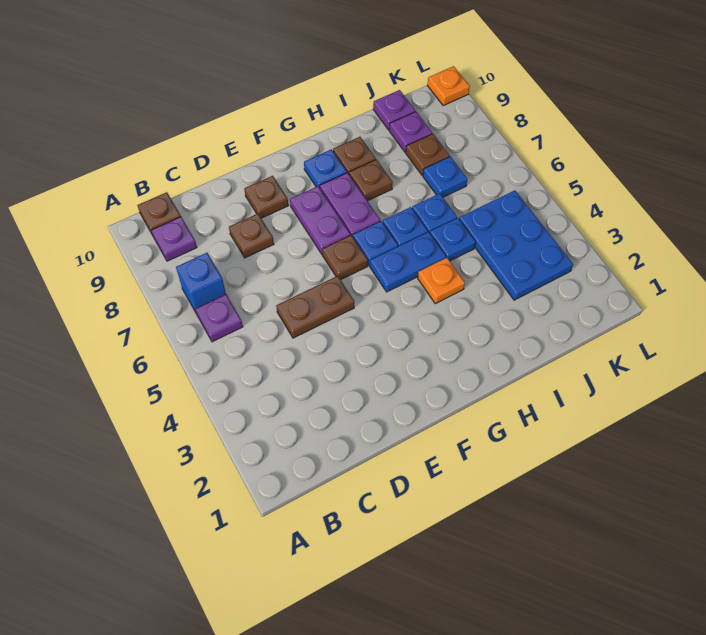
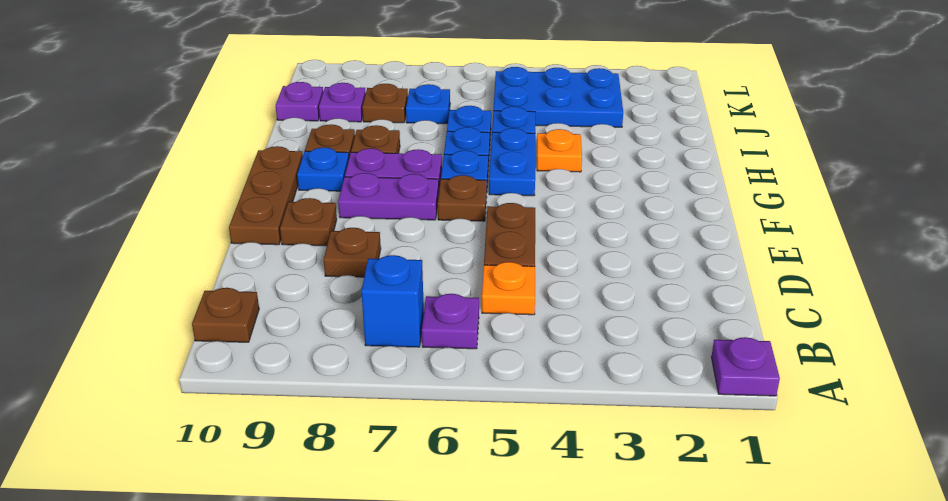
purple 1x1 plate [151,217,197,261] -> purple 1x1 plate moved to [711,337,780,396]
none -> brown 1x3 plate [229,146,303,245]
orange 1x1 plate [427,66,470,105] -> orange 1x1 plate moved to [482,262,535,315]

